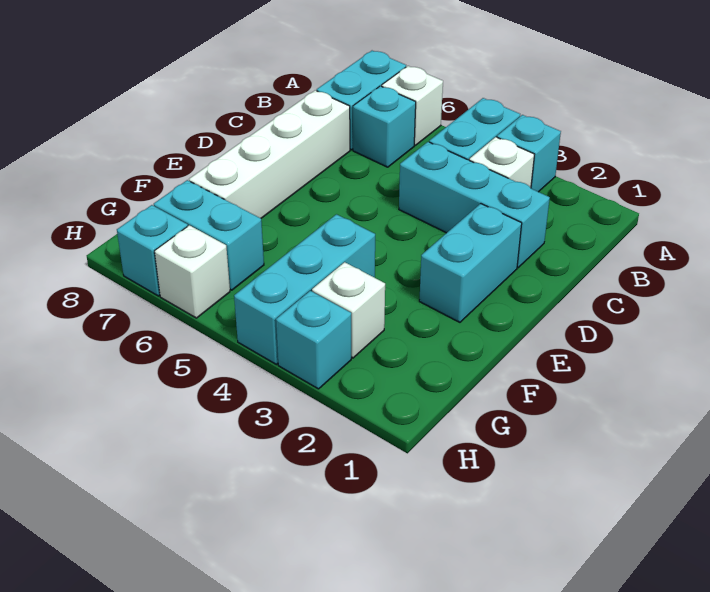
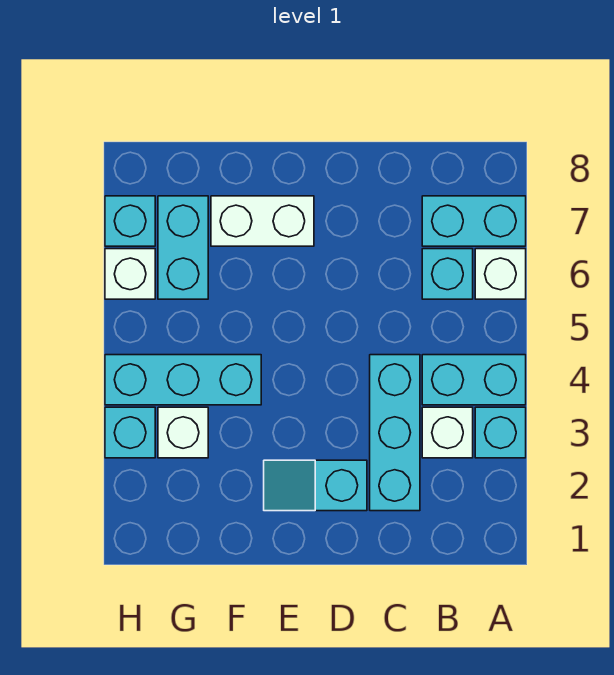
white 1x4 brick [189,90,350,218] -> white 1x2 brick [211,196,314,246]
cyan 1x2 brick [419,204,522,322] -> cyan 1x2 slope [264,460,367,511]

